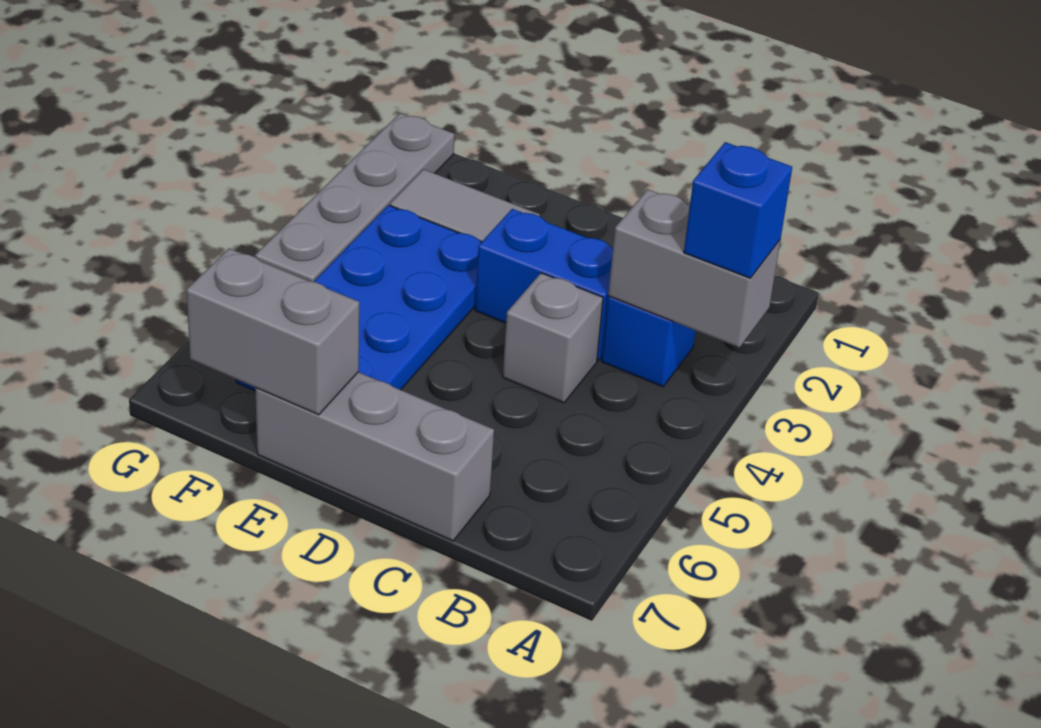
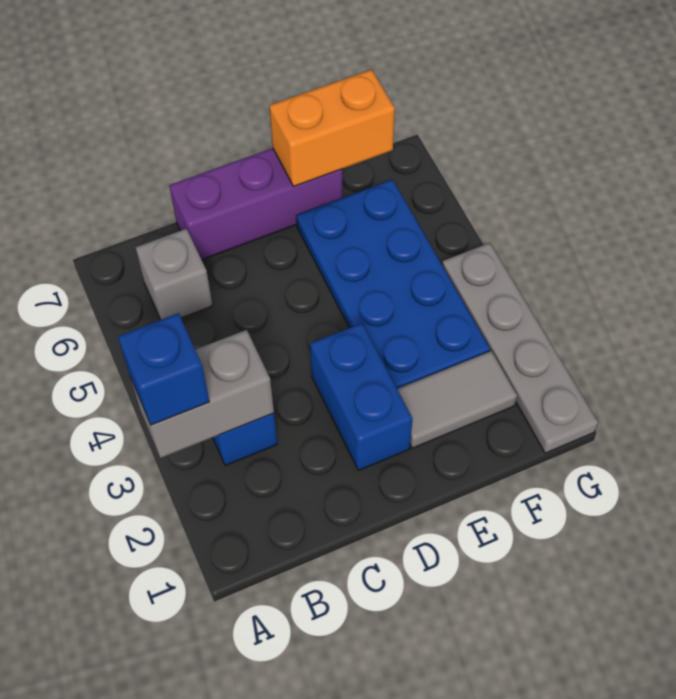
blue 1x2 brick [475,209,613,360] -> blue 1x2 brick turned to [310,323,412,471]
grey 1x1 brick [503,273,603,403] -> grey 1x1 brick moved to [135,229,213,320]
grey 1x3 brick [255,372,494,541] -> purple 1x3 brick [169,148,343,260]
grey 1x2 brick [186,248,359,415] -> orange 1x2 brick [269,69,395,186]

